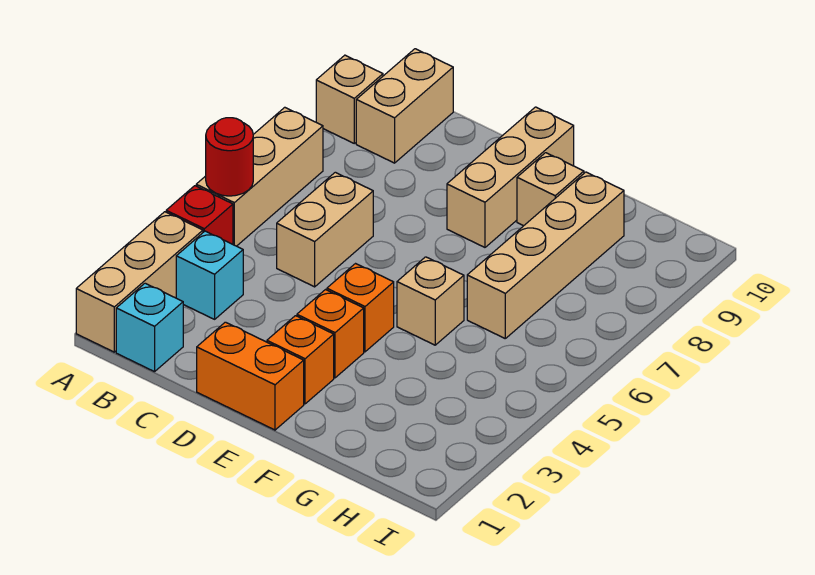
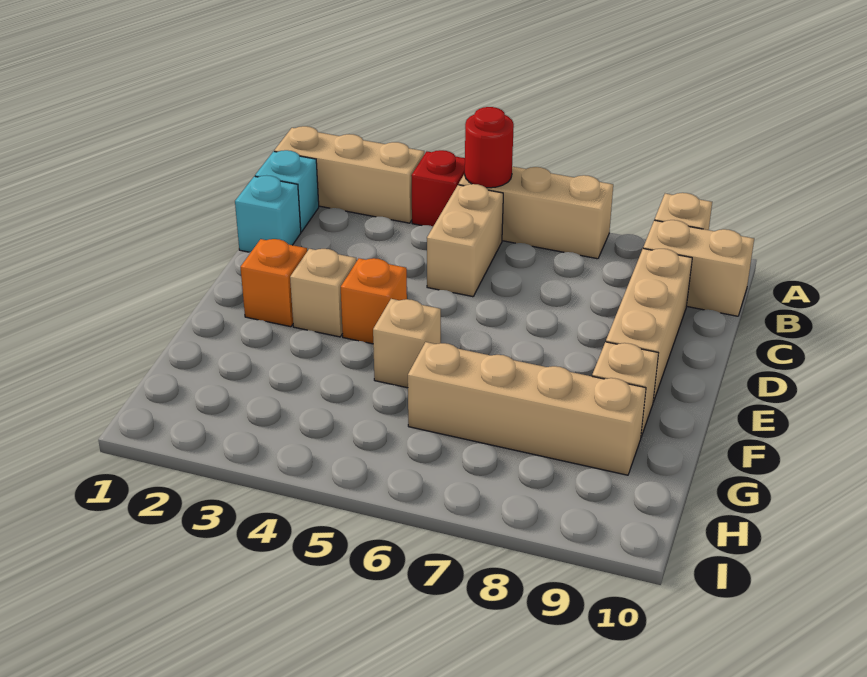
cyan 1x1 brick [176,231,243,319] -> cyan 1x1 brick moved to [235,175,301,252]
tan 1x2 brick [277,172,373,287] -> tan 1x2 brick turned to [427,184,503,297]
orange 1x2 brick [197,322,304,430] -> none
orange 1x1 brick [297,290,364,378] -> tan 1x1 brick [290,249,356,337]
tan 1x3 brick [447,107,574,247] -> tan 1x3 brick turned to [606,249,692,402]

